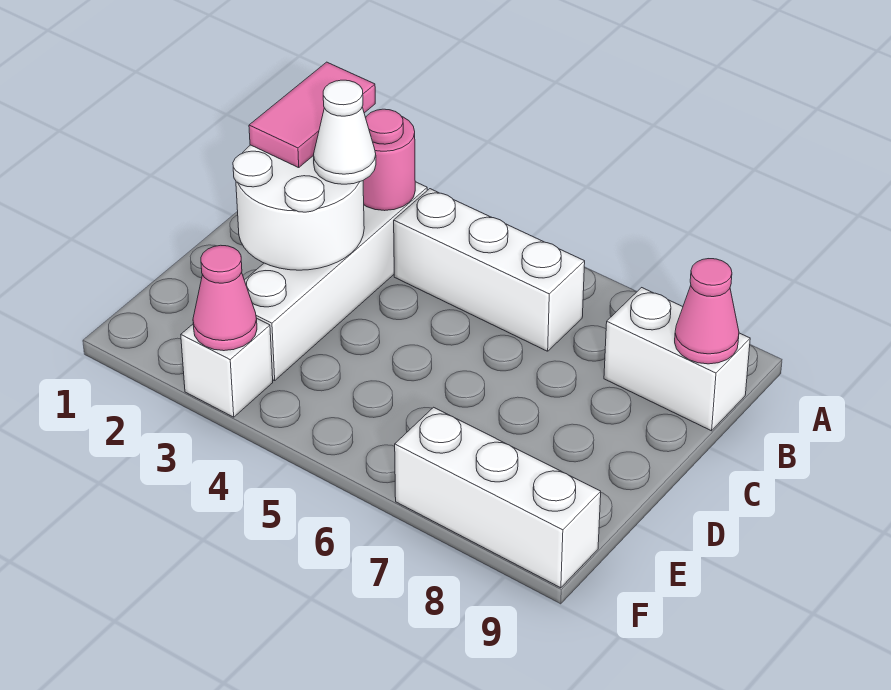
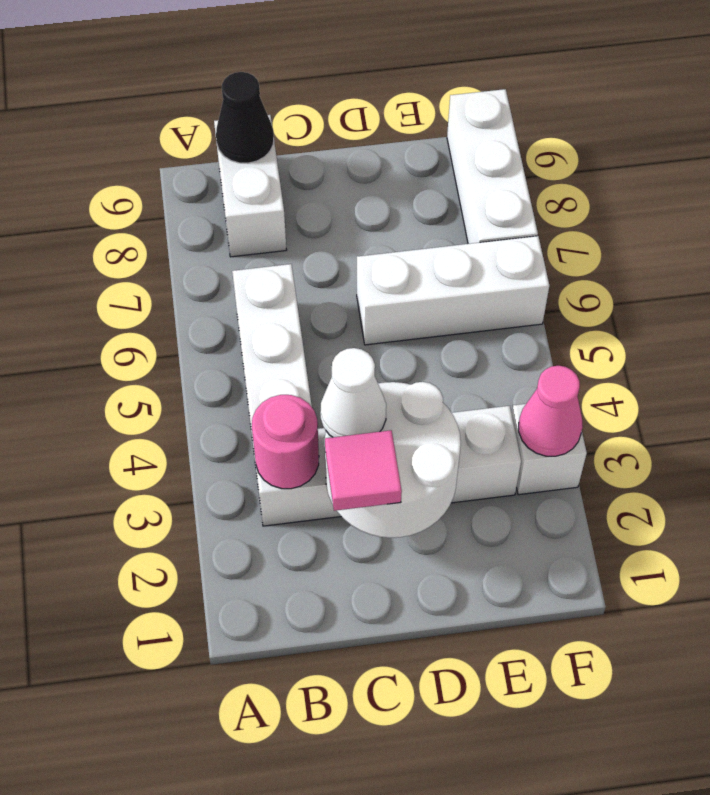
pink 1x2 tile [249,62,375,168] -> pink 1x1 tile [325,430,402,511]
pink 1x1 cone [675,259,739,364] -> black 1x1 cone [216,72,274,163]
none -> white 1x3 brick [357,236,549,345]

